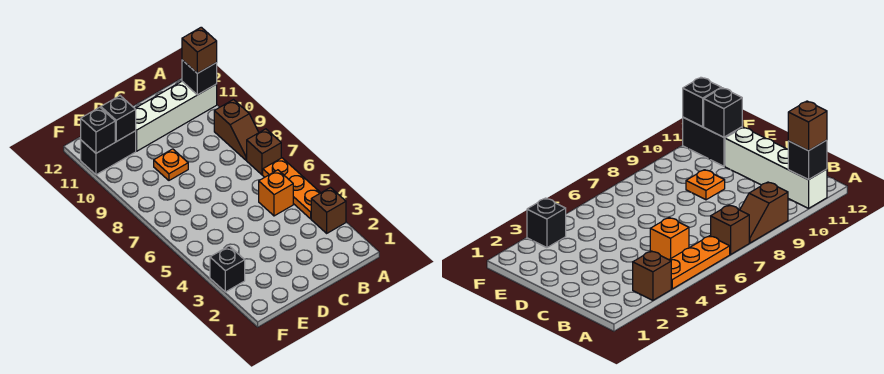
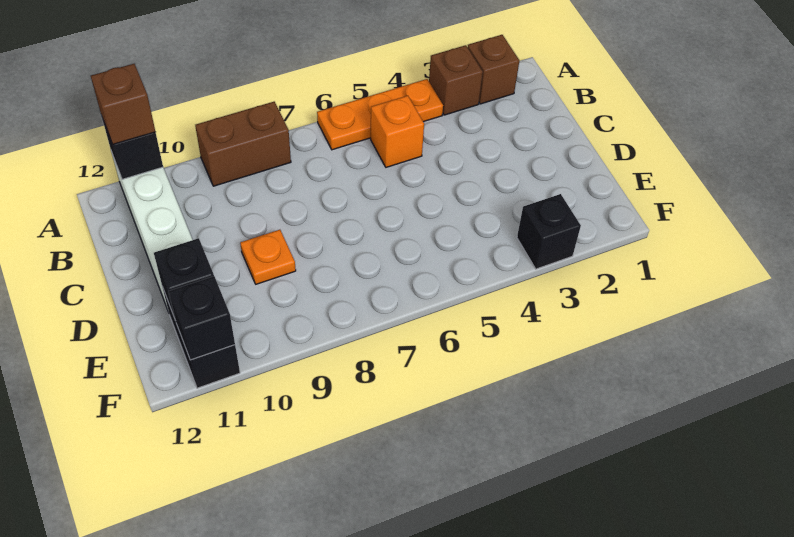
brown 1x1 brick [247,129,281,175] -> brown 1x1 brick moved to [468,35,520,104]
brown 1x2 slope [214,100,259,160] -> brown 1x2 brick [195,102,291,186]

